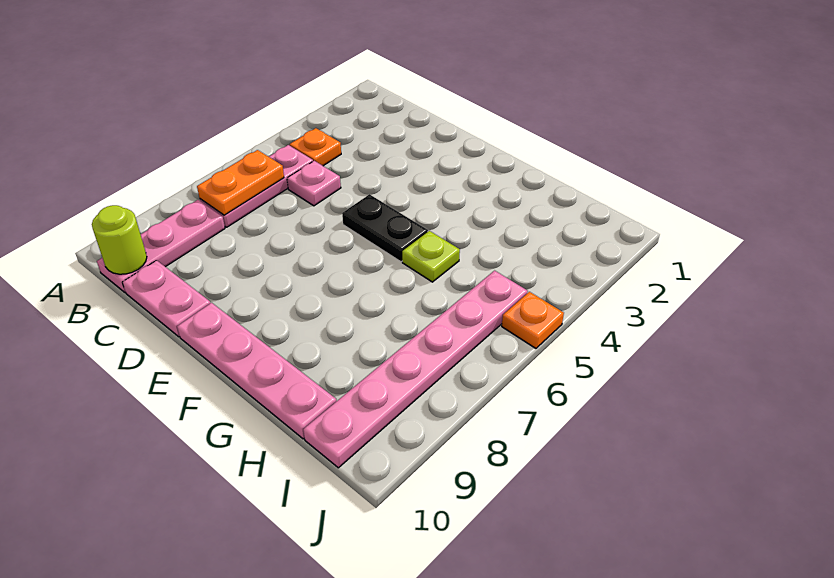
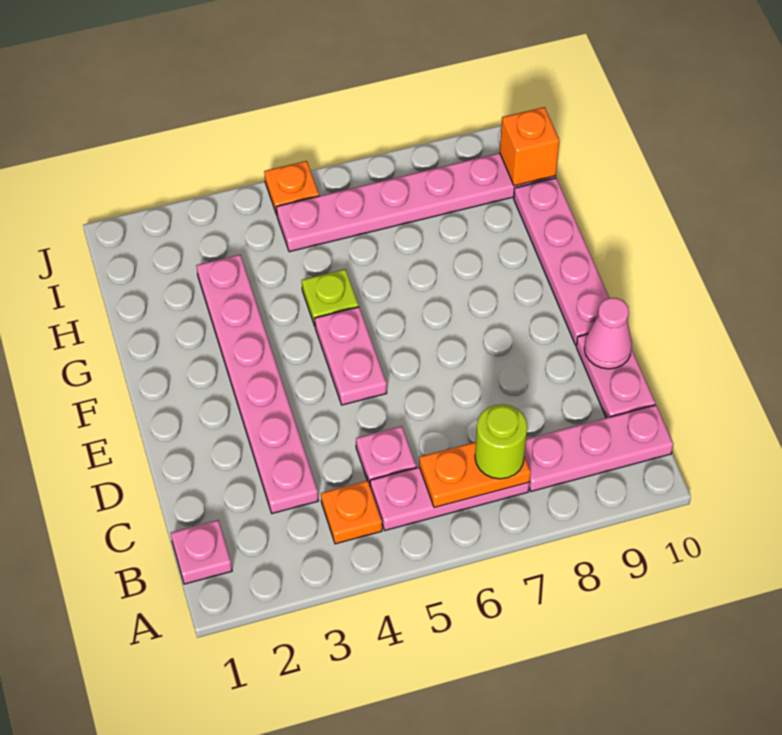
none -> pink 1x1 plate [171,520,232,584]
lime 1x1 round brick [92,205,147,274] -> lime 1x1 round brick moved to [475,404,527,479]
none -> pink 1x6 plate [196,255,318,513]
none -> pink 1x1 cone [584,298,632,369]
black 1x2 plate [342,194,428,262] -> pink 1x2 plate [315,307,387,405]
none -> orange 1x1 brick [500,107,560,186]

